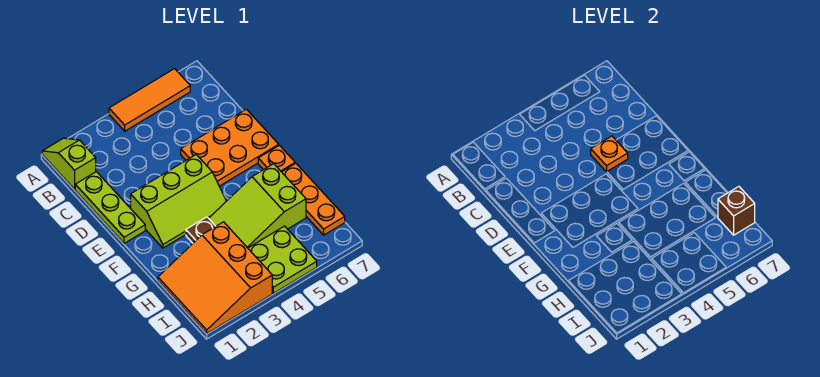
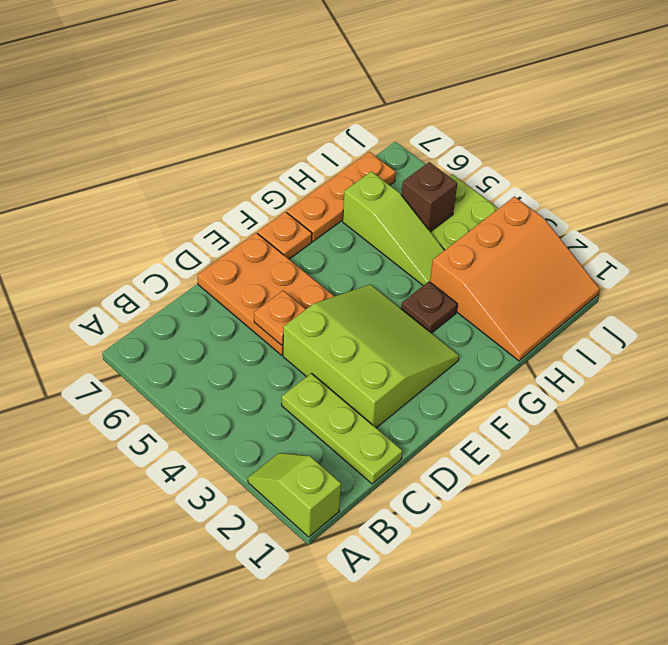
lime 1x2 slope [42,138,96,189] -> lime 1x2 slope turned to [248,453,341,537]
orange 1x3 tile [109,69,190,131] -> none
lime 1x3 plate [75,172,145,243] -> lime 1x3 plate turned to [282,373,402,484]
lime 2x3 slope [131,155,226,248] -> lime 3x3 slope [283,284,459,428]
lime 2x3 slope [209,164,306,248] -> lime 1x3 slope [343,171,444,286]
brown 1x1 brick [718,187,755,235] -> brown 1x1 brick moved to [401,162,457,232]

